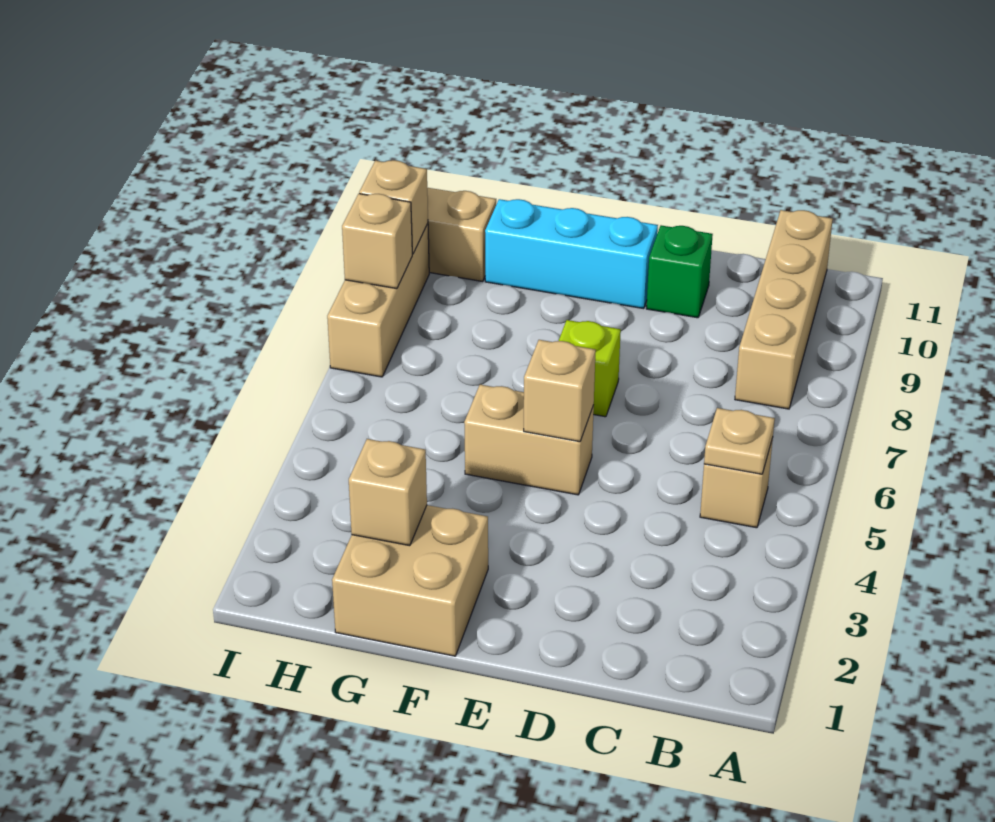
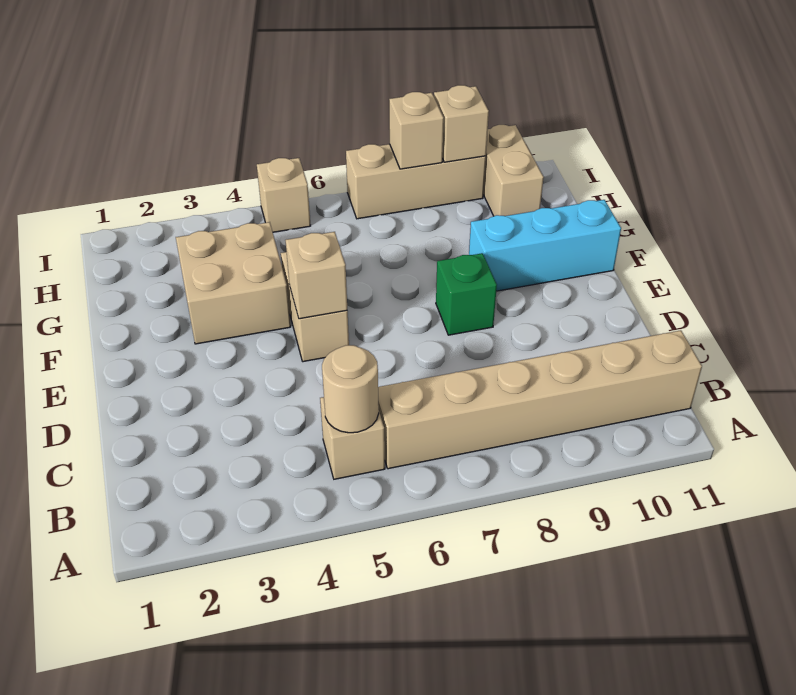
tan 1x1 plate [704,408,775,474] -> tan 1x1 round brick [322,345,379,433]
tan 1x4 brick [735,210,833,409] -> tan 1x6 brick [378,330,702,469]
green 1x1 brick [646,225,713,318] -> green 1x1 brick moved to [436,253,497,335]
lime 1x1 brick [559,320,621,417] -> none
cyan 1x3 brick [485,199,658,309] -> cyan 1x3 brick turned to [469,200,621,291]
tan 2x2 brick [332,505,488,656] -> tan 2x2 brick moved to [176,222,291,344]
tan 1x1 brick [349,439,427,546] -> tan 1x1 brick moved to [257,158,311,232]

